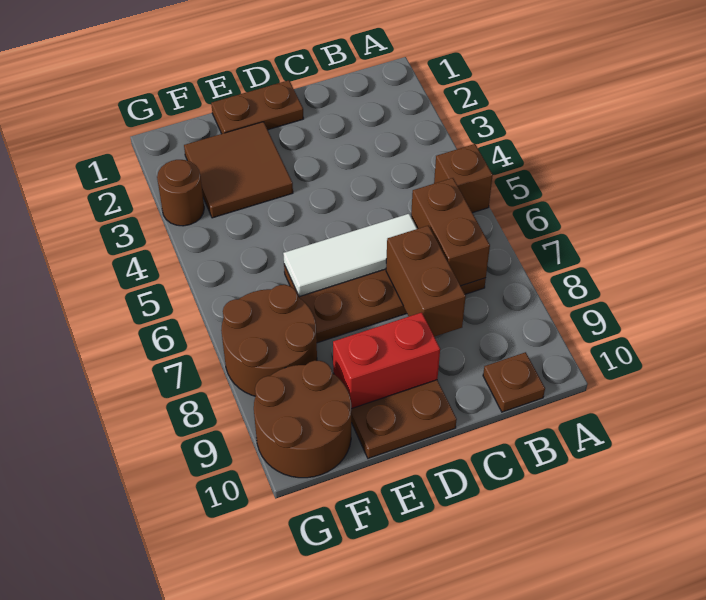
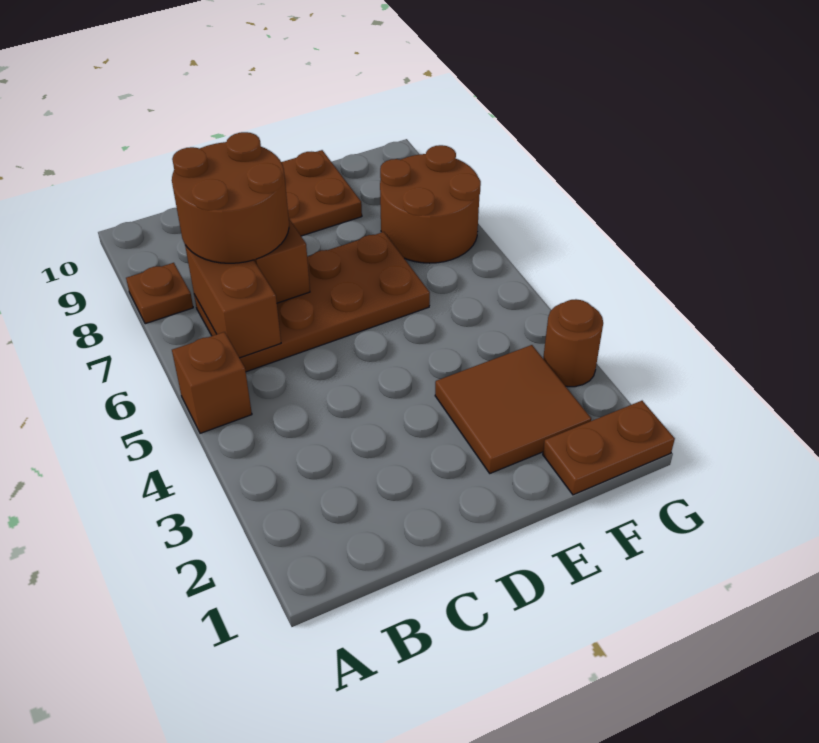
brown 1x1 plate [483,352,545,412] -> brown 1x1 plate moved to [126,263,193,324]
white 1x3 tile [283,214,417,297] -> none
brown 1x2 plate [211,80,304,134] -> brown 1x2 plate moved to [543,401,675,495]
red 1x2 brick [333,312,440,409] -> none
brown 2x2 round brick [254,361,351,478] -> brown 2x2 round brick moved to [172,132,289,263]

